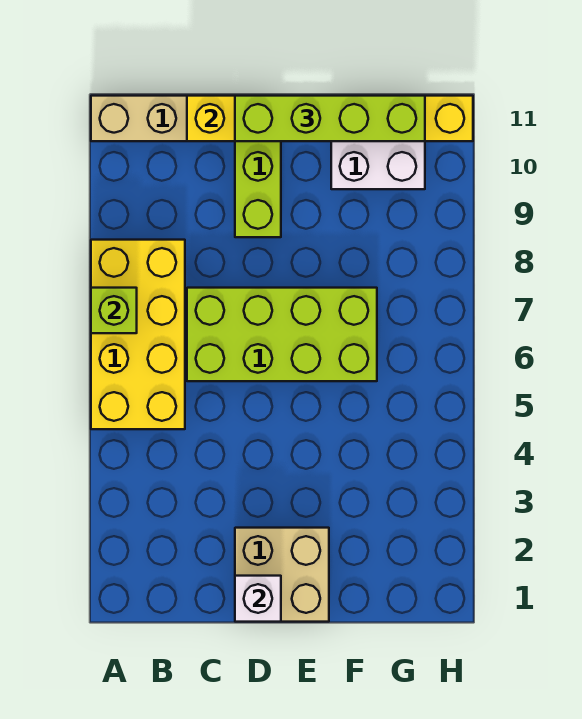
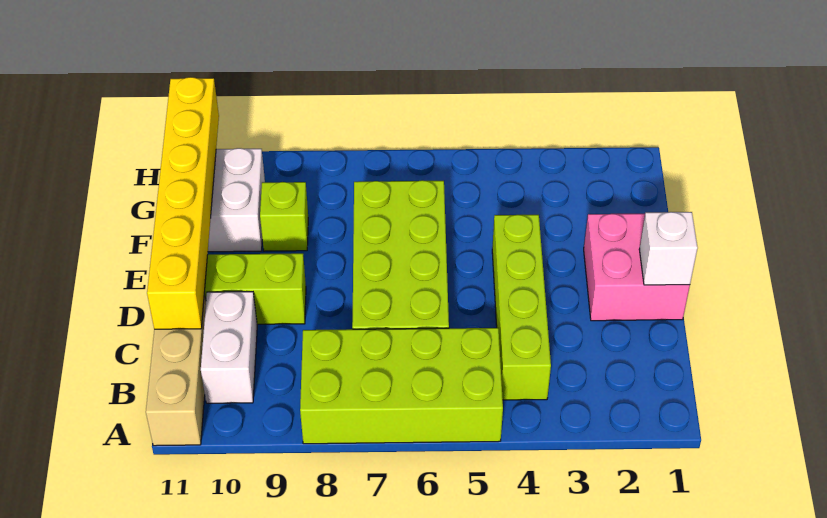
yellow 2x4 brick [91,240,185,429] -> lime 2x4 brick [300,328,503,444]
lime 1x1 brick [91,288,137,333] -> lime 1x1 brick moved to [260,182,308,251]
none -> white 1x2 brick [201,292,257,403]
tan 2x2 brick [235,528,329,622] -> pink 2x2 brick [584,214,690,321]
lime 1x4 brick [235,96,425,141] -> lime 1x4 brick moved to [492,215,551,400]

